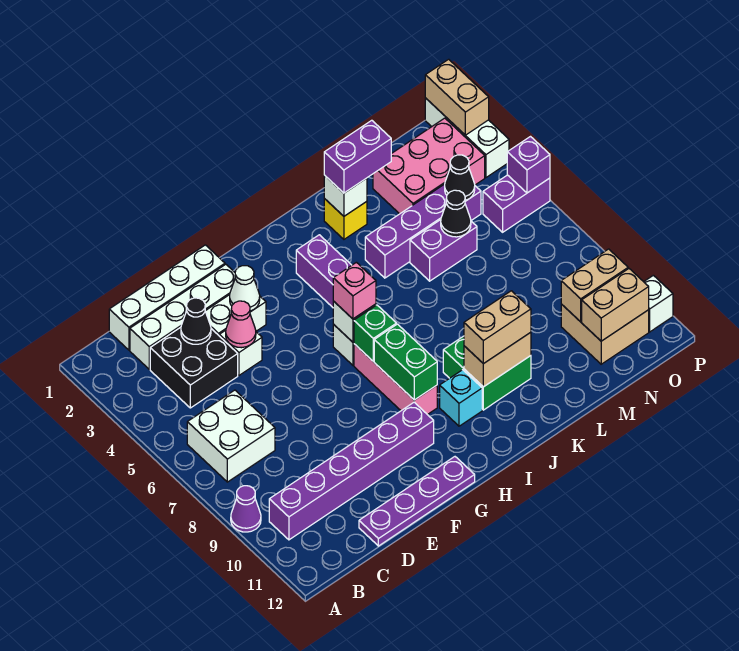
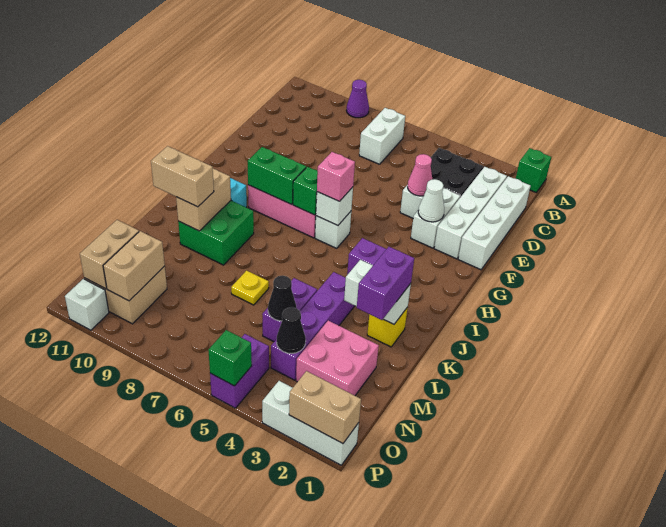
none -> green 1x1 brick [516,148,551,192]
white 2x2 brick [187,390,275,482] -> white 1x2 brick [359,108,405,164]
purple 1x6 brick [269,402,434,540] -> none
black 1x1 cone [181,298,211,344] -> none
purple 1x4 plate [359,457,475,546] -> none
tan 1x2 brick [464,291,531,364] -> tan 1x2 brick turned to [151,146,214,207]
white 1x1 brick [324,175,367,216] -> white 1x2 brick [344,260,411,324]
none -> yellow 1x1 plate [231,271,269,305]
pink 2x3 brick [373,118,485,214] -> pink 2x2 brick [296,321,379,396]
purple 1x1 brick [507,137,550,193] -> green 1x1 brick [208,330,252,386]

